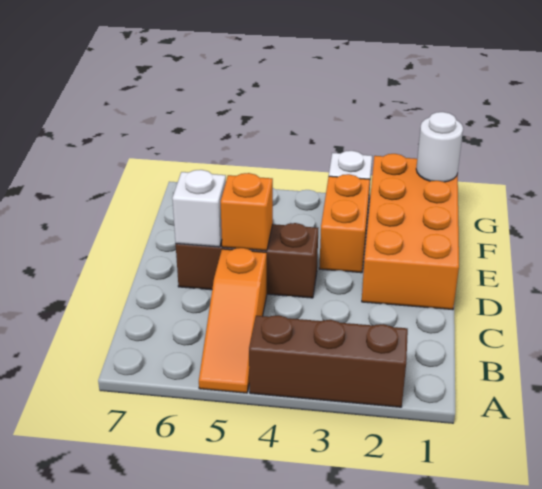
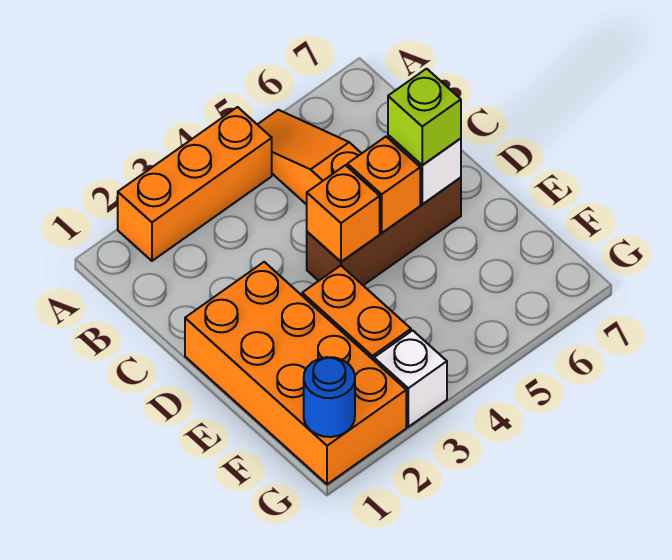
brown 1x3 brick [249,315,408,407] -> orange 1x3 brick [118,107,272,261]
none -> orange 1x1 brick [307,165,380,262]
none -> lime 1x1 brick [388,69,461,165]
white 1x1 round brick [416,112,463,182] -> blue 1x1 round brick [304,357,355,437]

